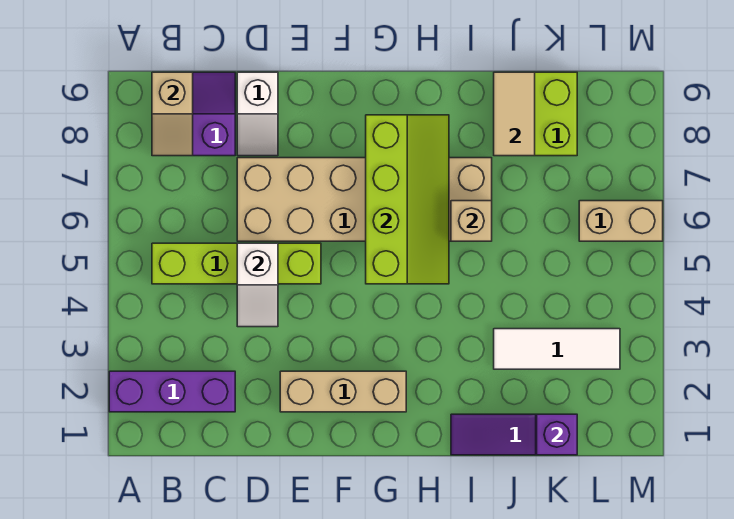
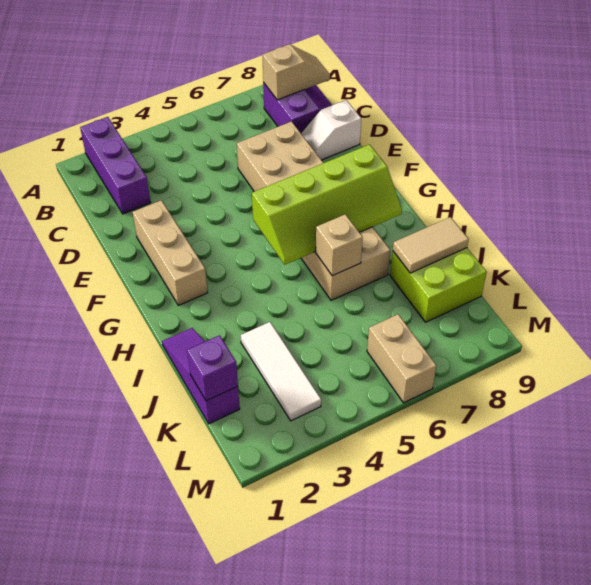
lime 1x4 brick [152,243,321,284] -> none
tan 1x2 slope [152,72,193,156] -> tan 1x2 slope turned to [263,44,330,100]
white 1x2 slope [237,243,278,327] -> none

